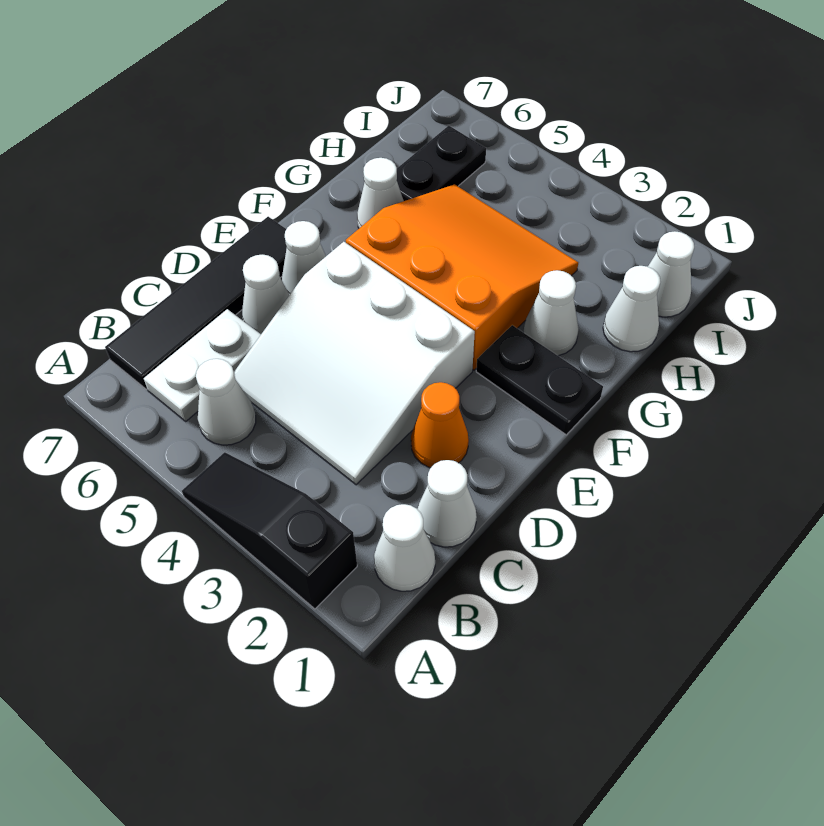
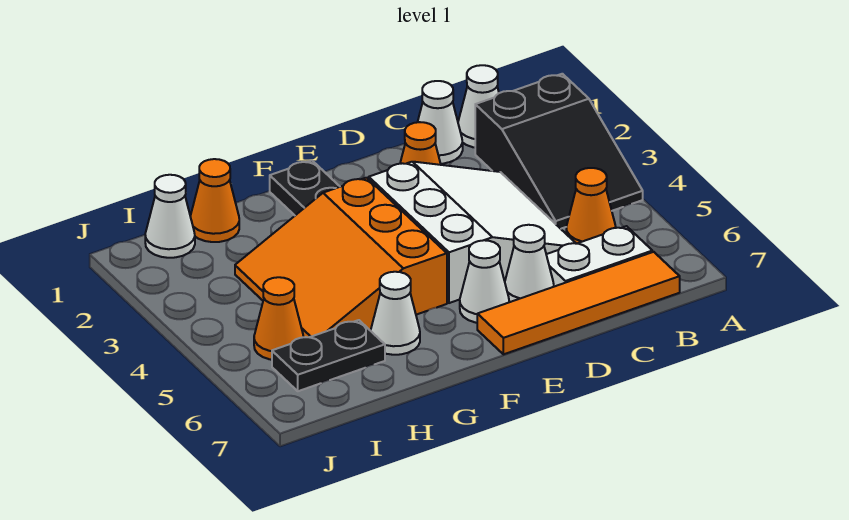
black 1x3 slope [182,452,357,609] -> black 2x3 slope [475,74,643,229]
white 1x1 cone [196,359,256,445] -> orange 1x1 cone [566,168,616,244]
black 1x4 tile [105,217,287,389] -> orange 1x4 tile [477,252,680,354]
white 1x1 cone [523,270,579,356] -> none
white 1x1 cone [603,266,660,352] -> orange 1x1 cone [190,159,239,242]
none -> orange 1x1 cone [254,277,303,360]

